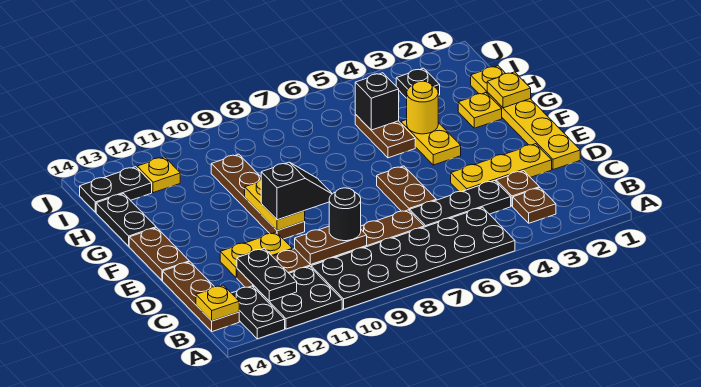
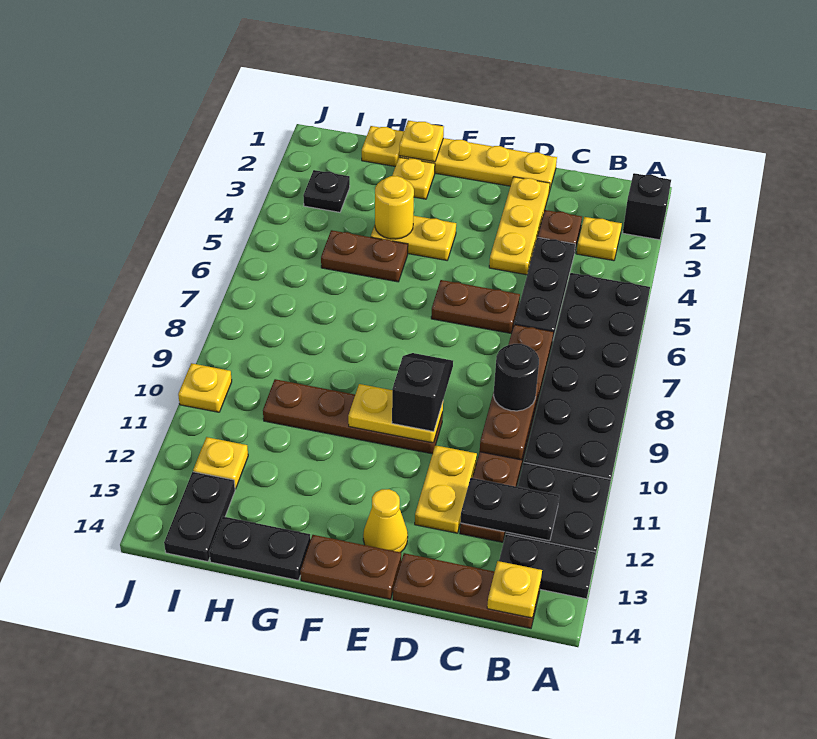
brown 1x1 plate [513,188,556,223] -> yellow 1x1 plate [576,217,622,261]
none -> yellow 1x1 cone [363,489,408,552]
black 1x1 brick [355,73,399,130] -> black 1x1 brick moved to [623,173,671,240]
none -> yellow 1x1 plate [178,363,232,412]

